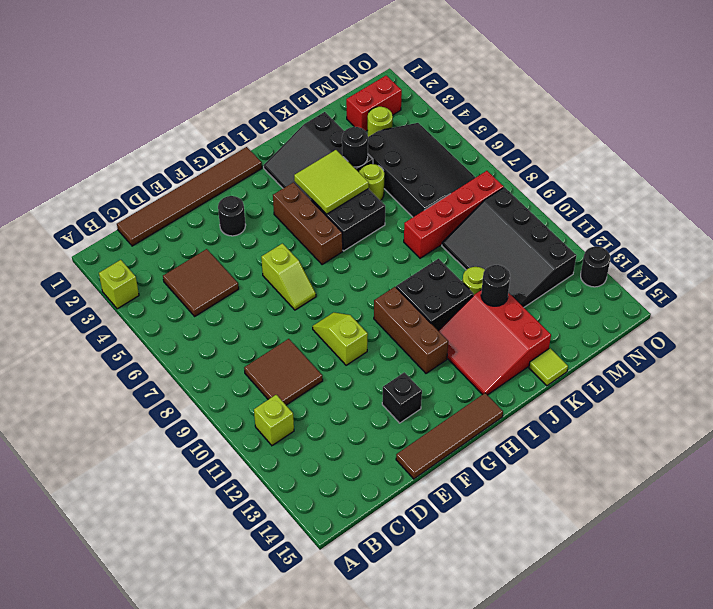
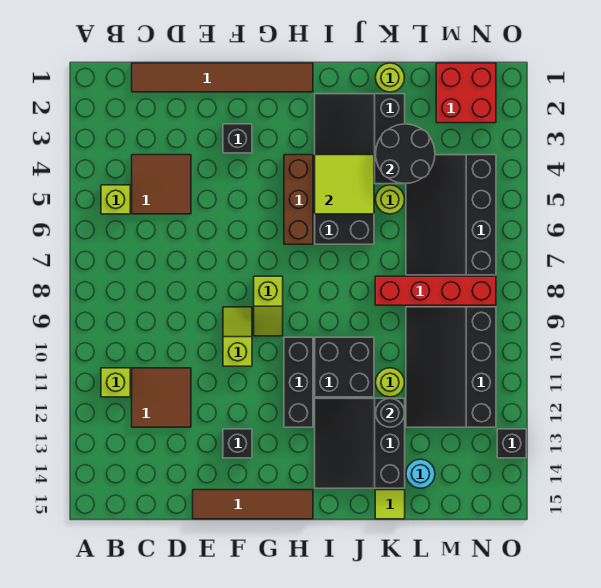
lime 1x1 brick [99,260,139,309] -> lime 1x1 brick moved to [101,185,130,214]
brown 2x2 tile [244,339,323,405] -> brown 2x2 tile moved to [132,368,191,427]
black 1x1 round brick [218,196,246,236] -> black 1x1 brick [223,124,252,153]
lime 1x2 slope [261,244,316,310] -> lime 1x2 slope moved to [254,276,283,336]
brown 1x3 brick [374,287,448,373] -> black 1x3 brick [284,337,313,427]
red 3x3 slope [438,290,551,395] -> black 3x3 slope [315,398,405,488]
black 1x1 round brick [342,127,368,167] -> black 2x2 round brick [376,124,435,184]
black 3x4 slope [368,123,476,217] -> black 3x4 slope turned to [406,155,496,275]
none -> cyan 1x1 round brick [406,459,435,488]
red 1x2 brick [346,76,402,131] -> red 2x2 brick [436,63,496,123]
lime 1x1 round brick [368,107,393,137] -> lime 1x1 round brick moved to [376,63,404,92]
black 1x1 round brick [581,246,610,287] -> black 1x1 brick [497,429,526,458]

